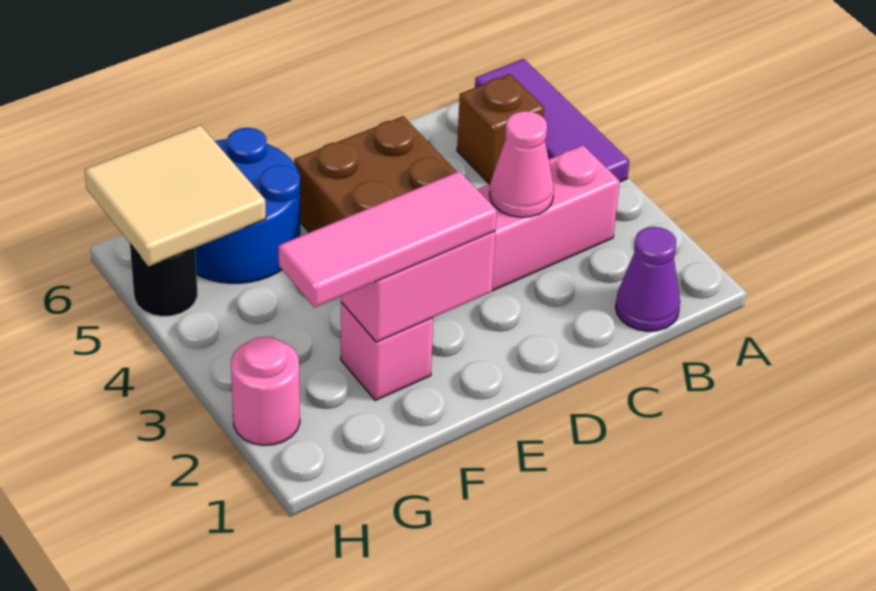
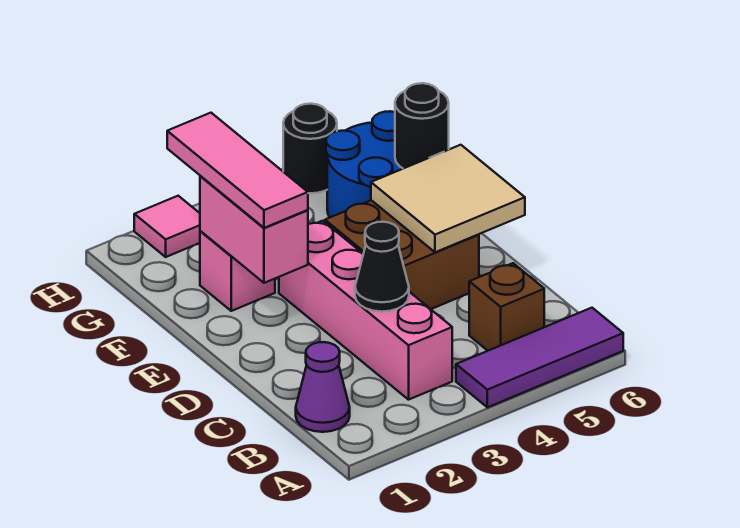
pink 1x1 cone [490,111,554,217] -> black 1x1 cone [355,222,409,312]
none -> black 1x1 round brick [395,83,449,169]
tan 2x2 tile [85,125,266,266] -> tan 2x2 tile moved to [371,145,525,252]
pink 1x1 round brick [231,337,300,445] -> pink 1x1 tile [134,196,200,257]

